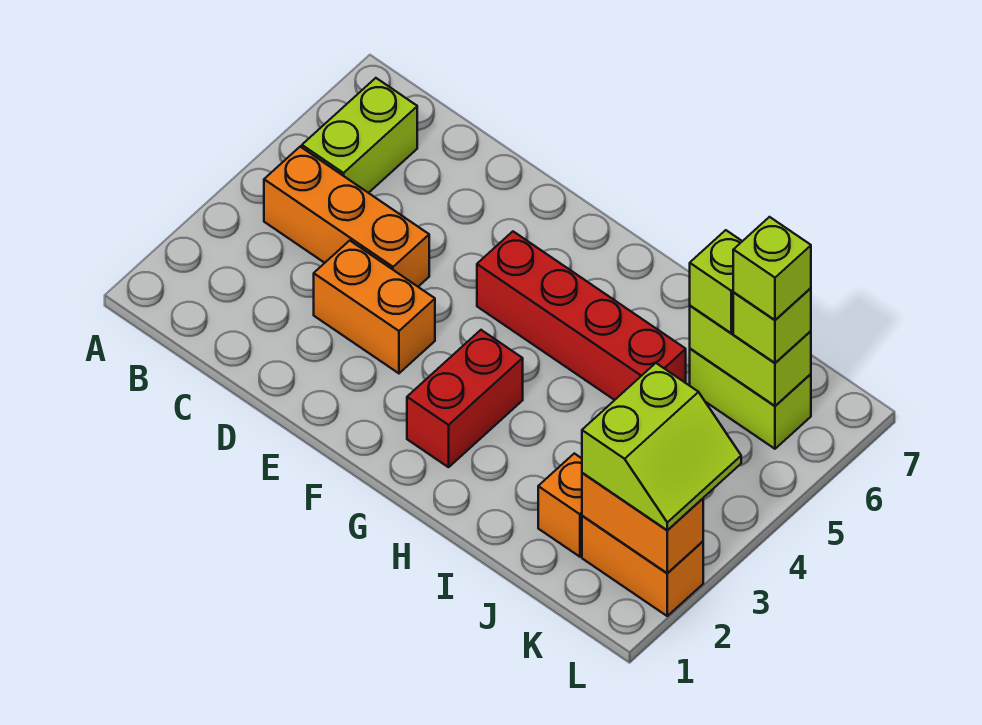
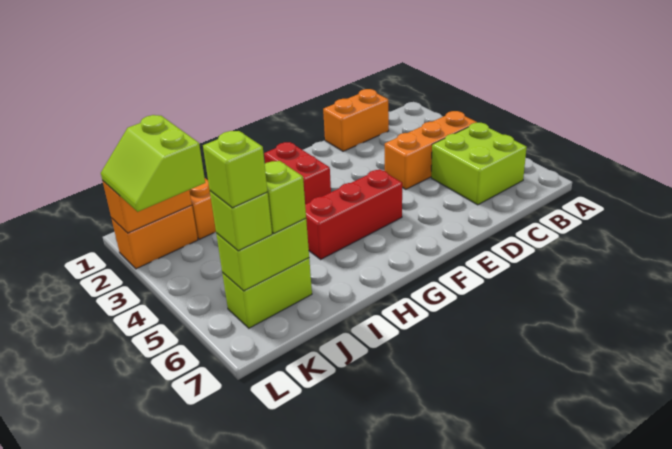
lime 1x2 brick [302,78,417,193] -> lime 2x2 brick [431,123,527,205]
orange 1x2 brick [314,241,435,373] -> orange 1x2 brick moved to [323,89,389,151]
red 1x4 brick [477,232,686,400] -> red 1x3 brick [305,169,402,259]

